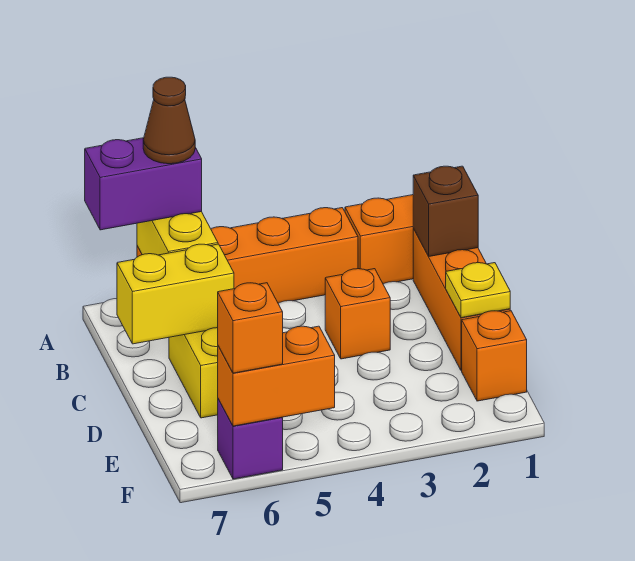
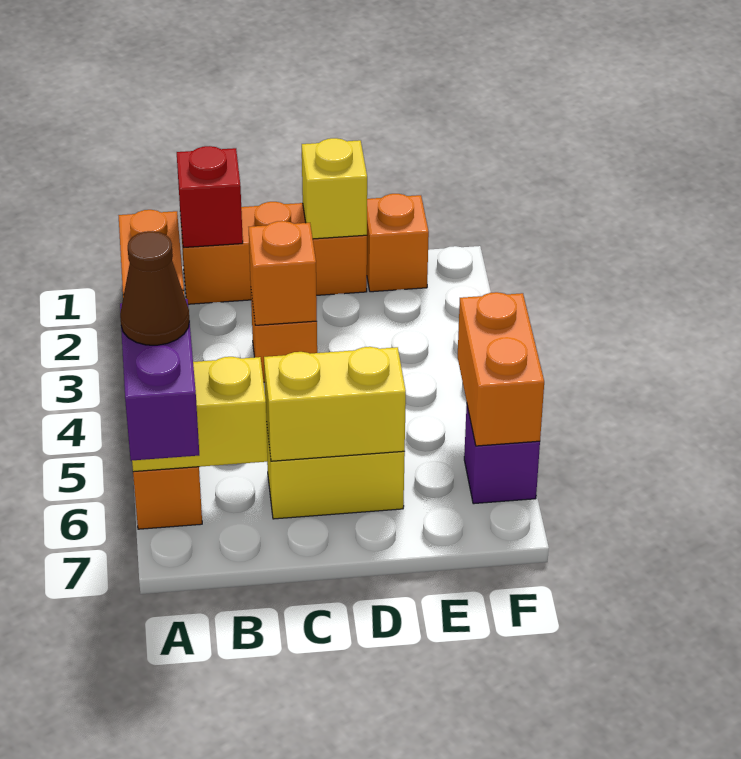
brown 1x1 brick [413,166,478,256] -> red 1x1 brick [177,146,243,248]
yellow 1x2 brick [117,244,234,344] -> yellow 1x2 brick turned to [264,347,406,461]
yellow 1x1 plate [446,263,510,318] -> yellow 1x1 brick [302,138,367,239]
orange 1x1 brick [218,283,283,373] -> orange 1x1 brick moved to [249,221,317,325]

